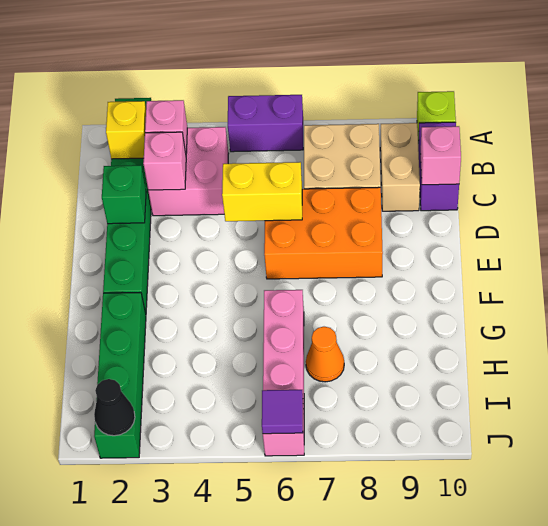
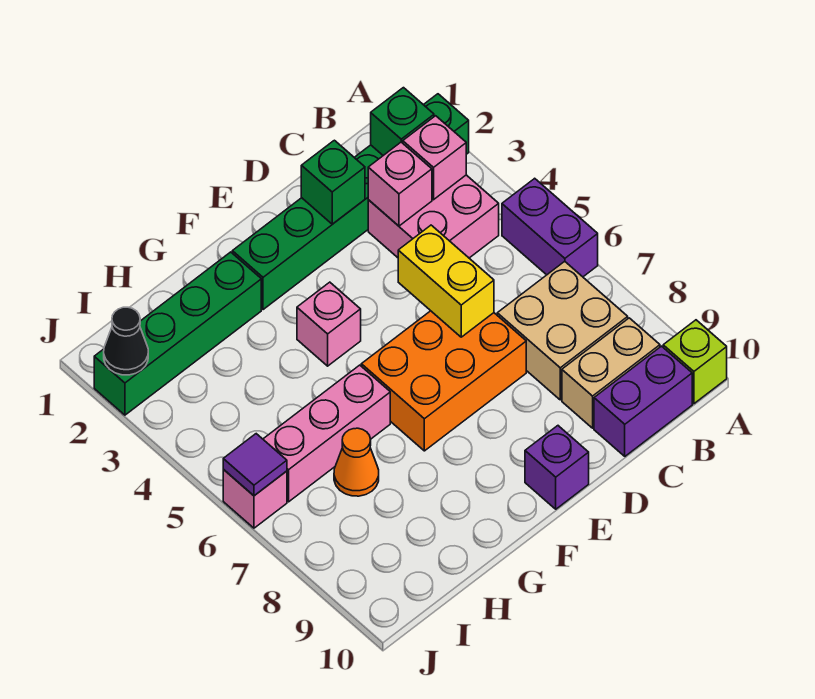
yellow 1x1 brick [106,101,146,159] -> green 1x1 brick [371,88,434,155]
pink 1x1 brick [420,126,461,185] -> pink 1x1 brick moved to [297,282,361,366]
orange 2x3 brick [264,187,383,279] -> orange 2x3 brick turned to [361,311,526,451]
none -> purple 1x1 brick [525,426,589,509]

